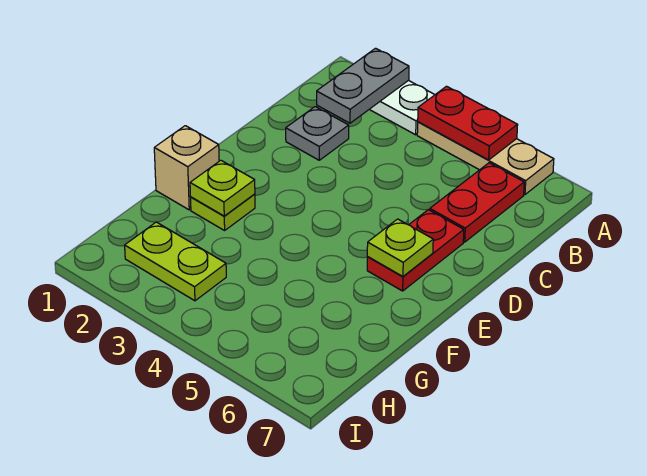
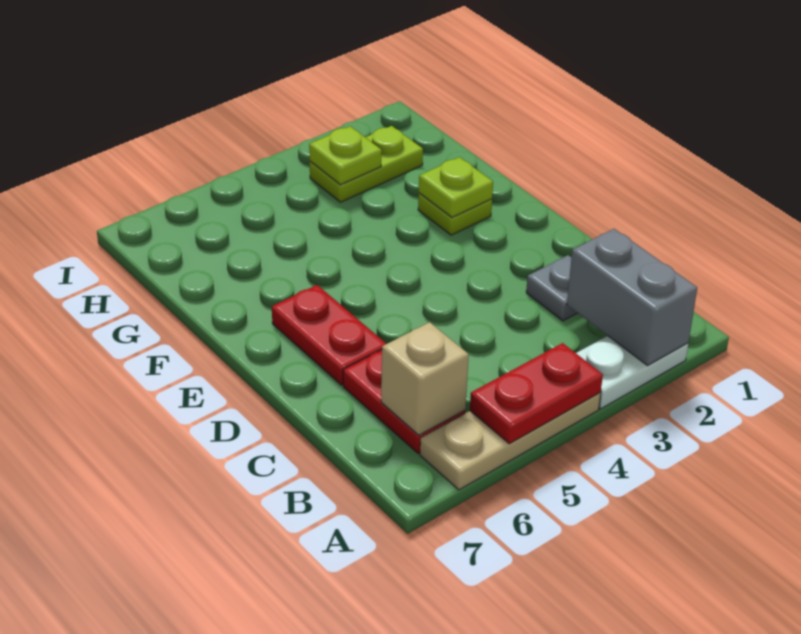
grey 1x2 plate [317,48,409,123] -> grey 1x2 brick [567,229,697,366]
lime 1x1 plate [367,219,433,276] -> lime 1x1 plate moved to [309,126,382,185]
tan 1x1 brick [154,126,219,210] -> tan 1x1 brick moved to [381,322,469,435]

